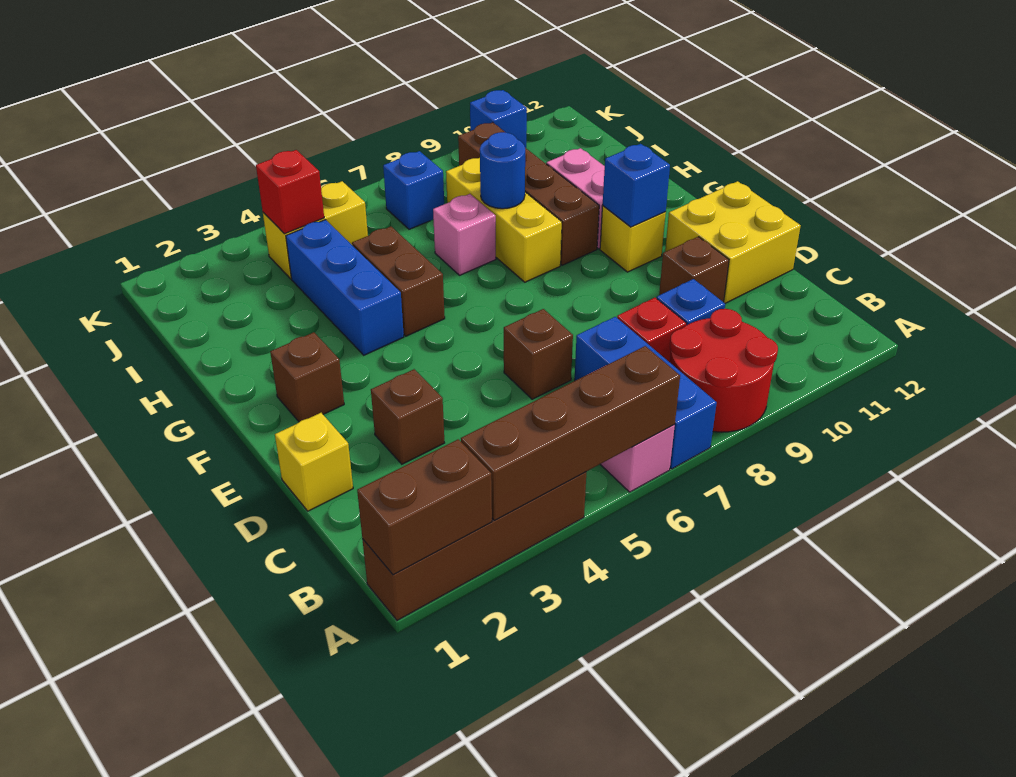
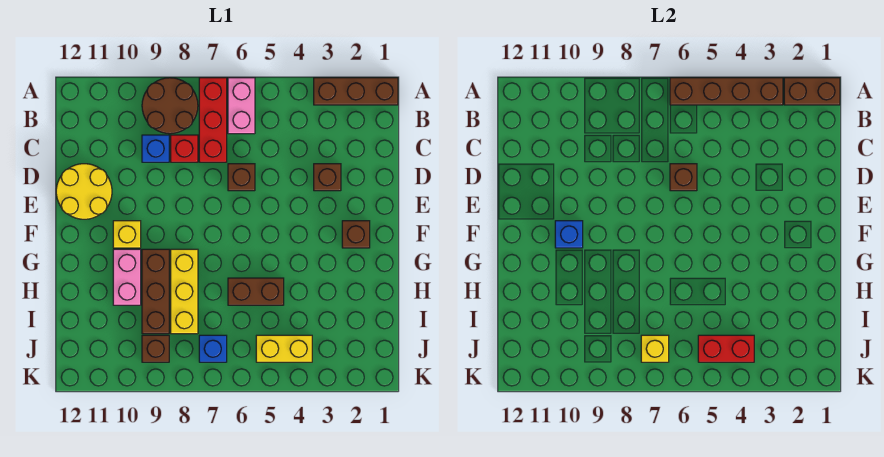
brown 1x4 brick [362,472,586,620] -> brown 1x3 brick [314,78,398,105]
blue 1x3 brick [575,317,717,469] -> red 1x3 brick [199,78,227,162]
red 2x2 round brick [670,309,778,432] -> brown 2x2 round brick [142,78,198,134]
yellow 1x1 brick [275,413,353,511] -> yellow 1x1 brick moved to [641,335,669,362]
brown 1x1 brick [659,237,729,302] -> brown 1x1 brick moved to [670,164,697,191]
yellow 2x2 brick [665,181,801,303] -> yellow 2x2 round brick [56,164,112,219]
blue 1x3 brick [286,220,404,355] -> none
brown 1x2 brick [352,227,445,336] -> brown 1x2 brick turned to [228,278,284,305]
pink 1x1 brick [433,194,496,275] -> none
blue 1x1 round brick [480,132,525,209] -> none
red 1x1 brick [256,150,324,234] -> red 1x2 brick [698,335,754,362]
blue 1x1 brick [470,90,527,148] -> none

